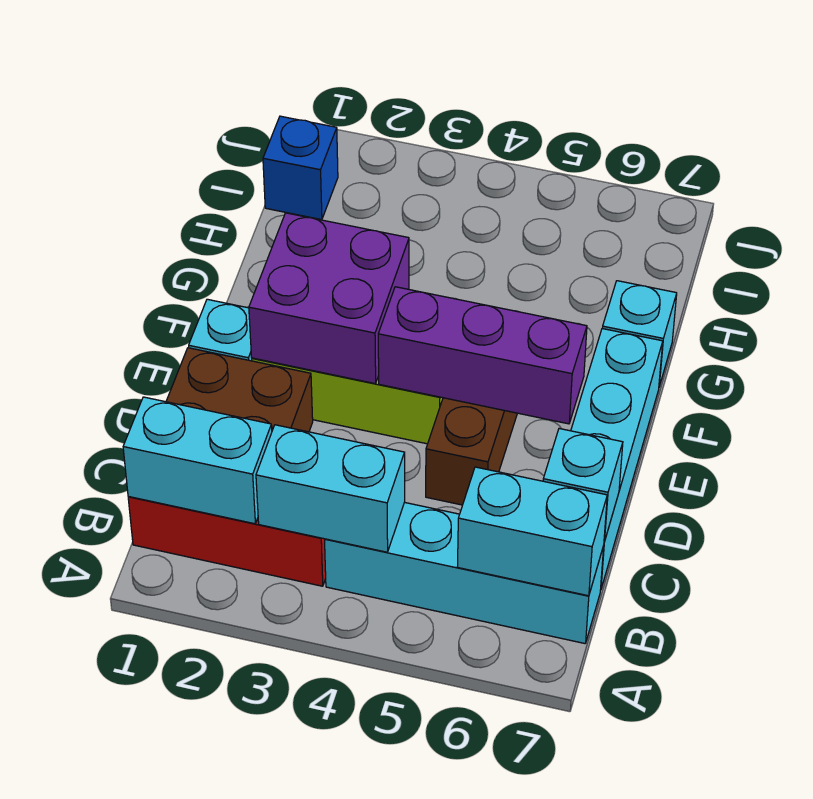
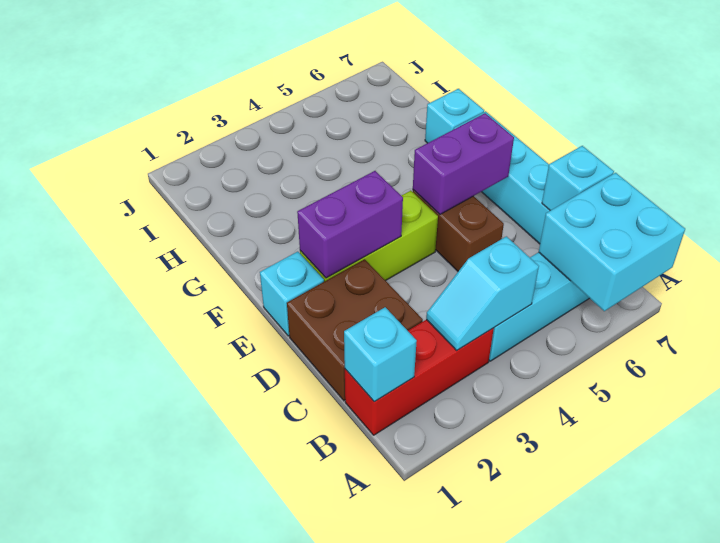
cyan 1x2 brick [123,397,272,524] -> cyan 1x1 brick [344,307,417,401]
cyan 1x2 brick [256,425,405,552] -> cyan 1x2 slope [426,236,539,350]
cyan 1x2 brick [457,467,607,596] -> cyan 2x2 brick [539,173,685,311]
purple 2x2 brick [249,213,409,384] -> purple 1x2 brick [297,171,403,278]
purple 1x3 brick [378,287,587,424] -> purple 1x2 brick [413,113,514,214]
blue 1x1 brick [263,116,338,220] -> none

